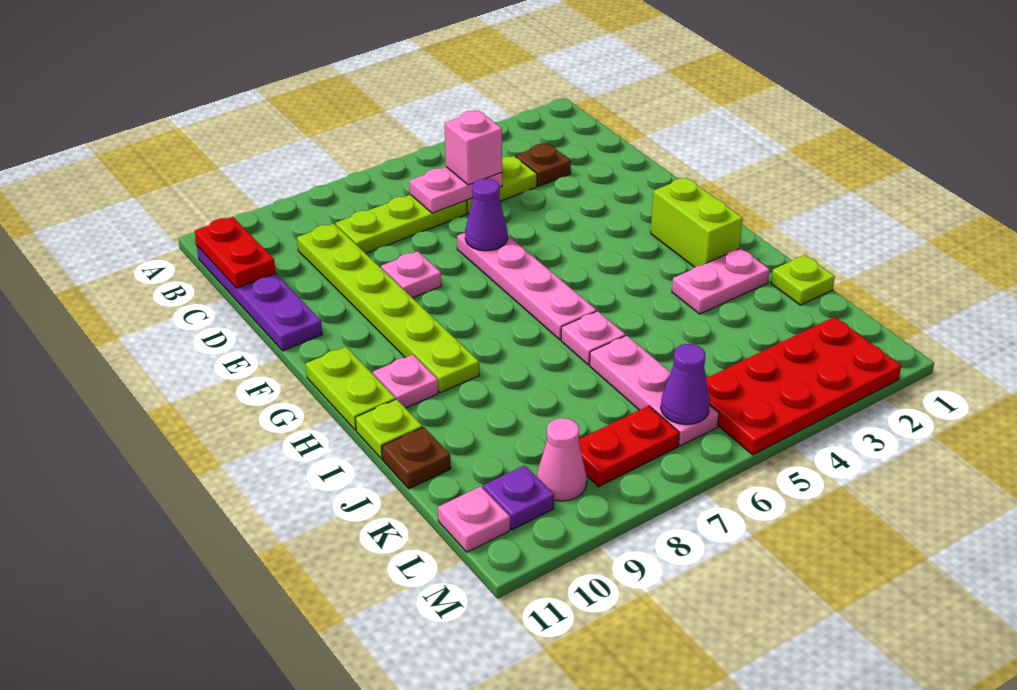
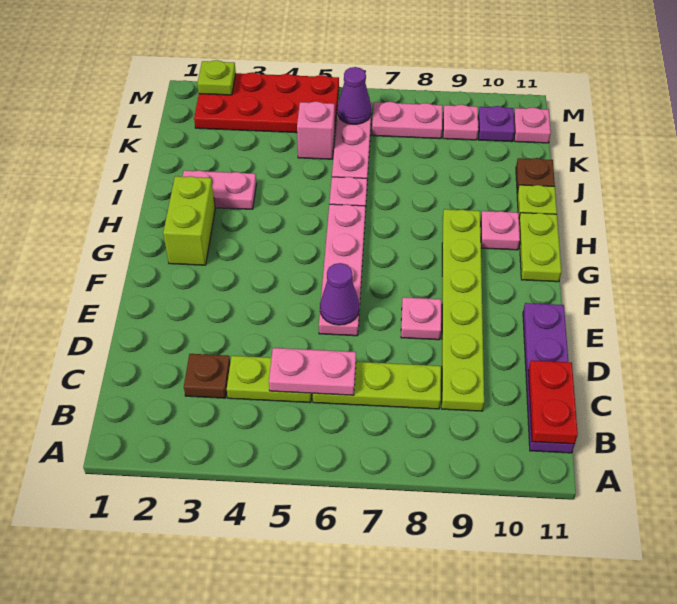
pink 1x1 brick [445,111,502,185] -> pink 1x1 brick moved to [297,101,335,159]
lime 1x1 plate [771,255,835,305] -> lime 1x1 plate moved to [198,60,236,95]
red 1x2 plate [578,406,679,487] -> pink 1x2 plate [372,102,442,139]
pink 1x1 cone [537,418,587,501] -> pink 1x1 plate [443,105,478,140]

